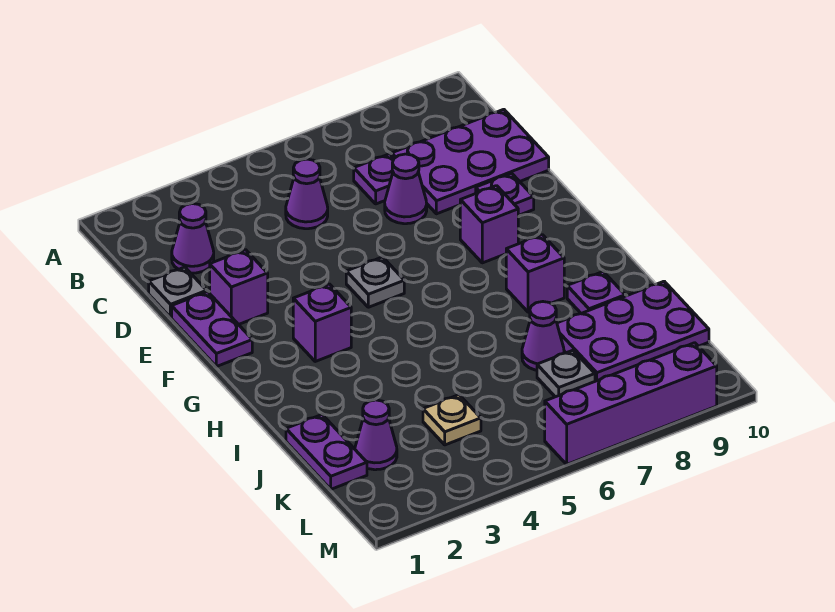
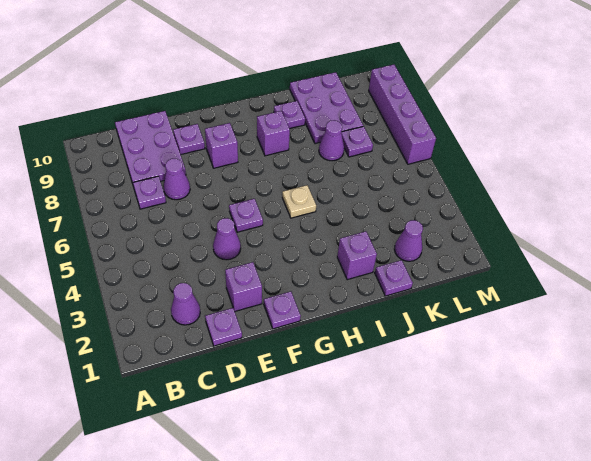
purple 1x1 cone [286,159,328,229] -> purple 1x1 cone moved to [213,218,241,260]
grey 1x1 plate [149,267,207,317] -> purple 1x1 plate [205,308,242,346]
purple 1x2 plate [172,292,252,367] -> purple 1x1 plate [264,291,301,329]
grey 1x1 plate [346,257,404,307] -> purple 1x1 plate [229,199,263,232]
purple 1x1 brick [293,284,351,361] -> purple 1x1 brick moved to [337,231,377,280]
purple 1x2 plate [286,415,367,489] -> purple 1x1 plate [375,260,413,296]
tan 1x1 plate [423,395,481,445] -> tan 1x1 plate moved to [282,185,316,218]
grey 1x1 plate [537,350,595,397] -> purple 1x1 plate [341,126,373,157]

